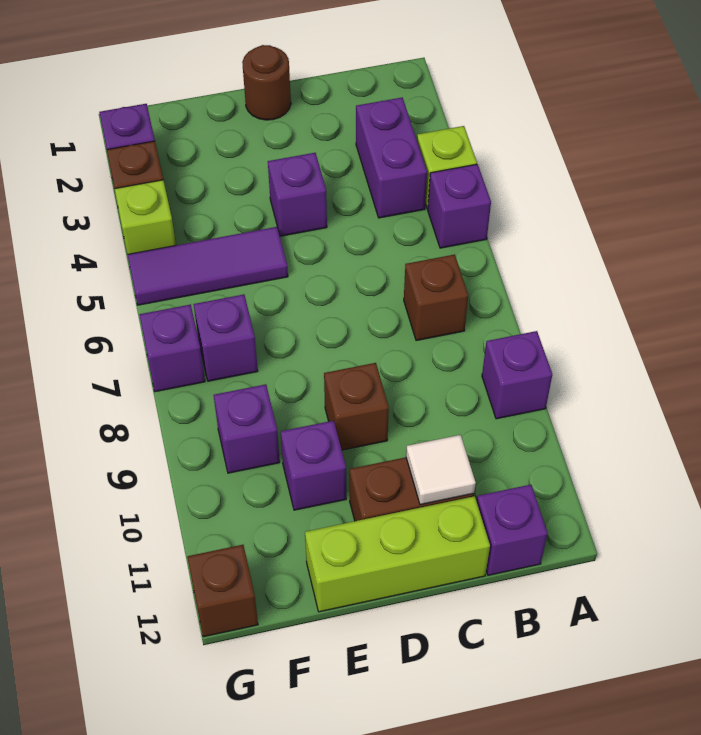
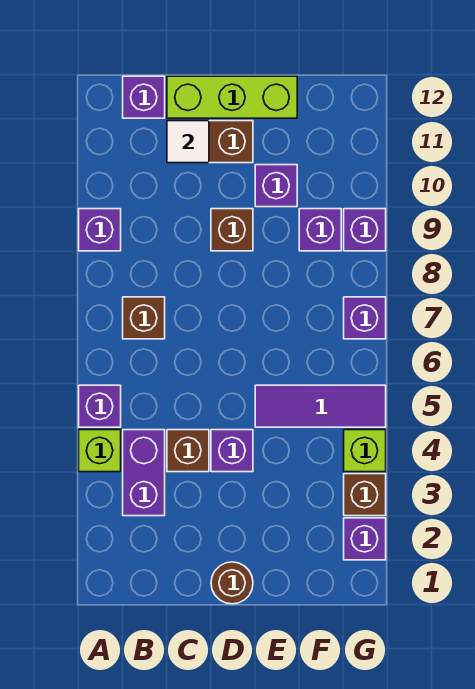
purple 1x1 brick [193,294,258,381] -> purple 1x1 brick moved to [344,209,386,251]
brown 1x1 brick [187,545,258,637] -> brown 1x1 brick moved to [167,430,209,472]

